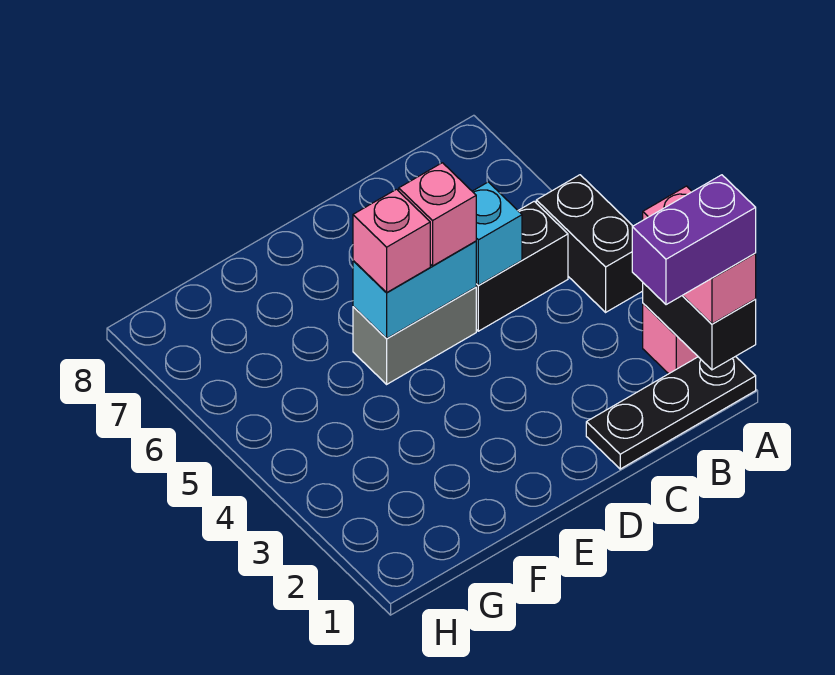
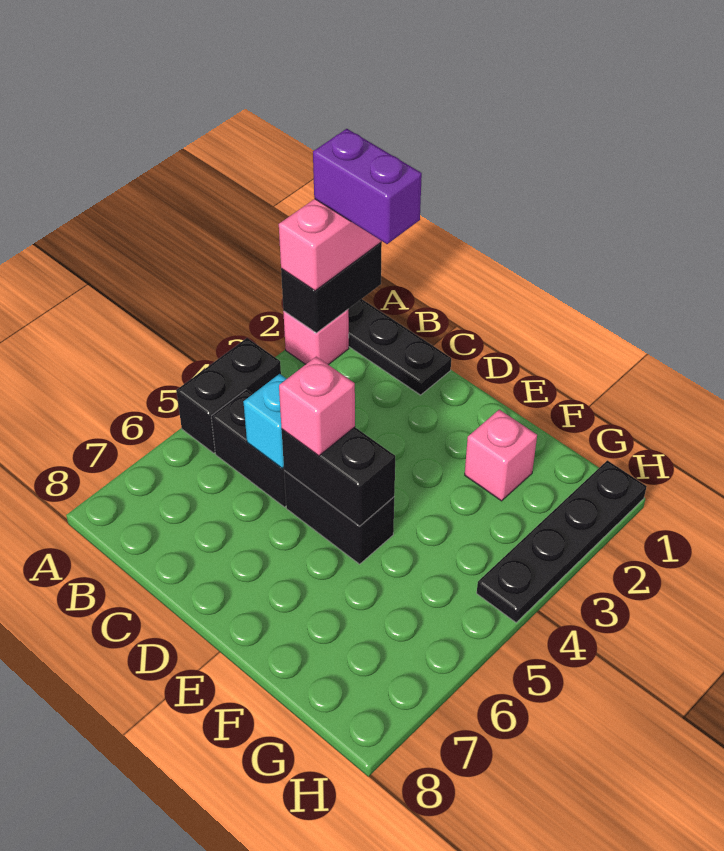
grey 1x2 brick [353,287,476,384] -> black 1x2 brick [284,471,394,564]
cyan 1x2 brick [353,241,476,339] -> black 1x2 brick [282,427,395,526]
pink 1x1 brick [353,189,430,293] -> pink 1x1 brick moved to [465,410,537,501]
none -> black 1x4 plate [477,460,647,622]

